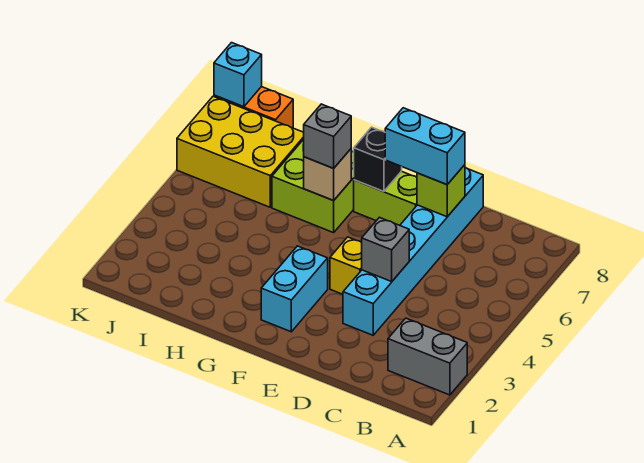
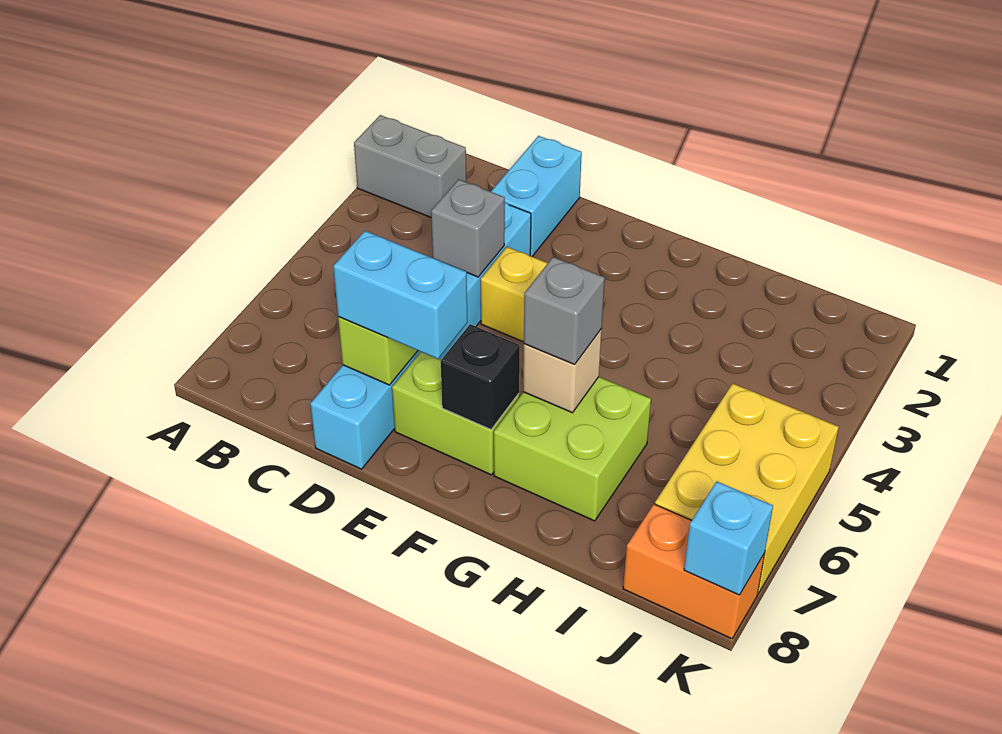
cyan 1x2 brick [261,246,328,332] -> cyan 1x2 brick moved to [491,136,582,256]
yellow 2x3 brick [177,96,304,207] -> yellow 2x3 brick turned to [655,383,839,594]

